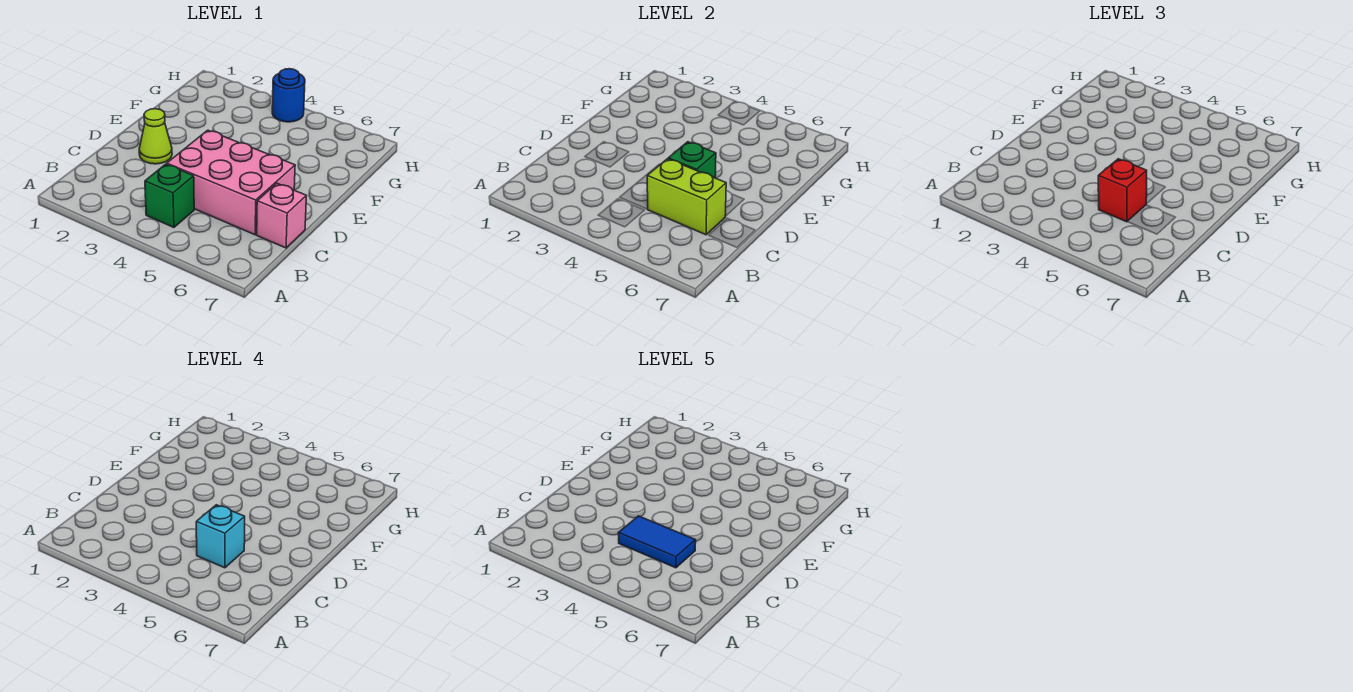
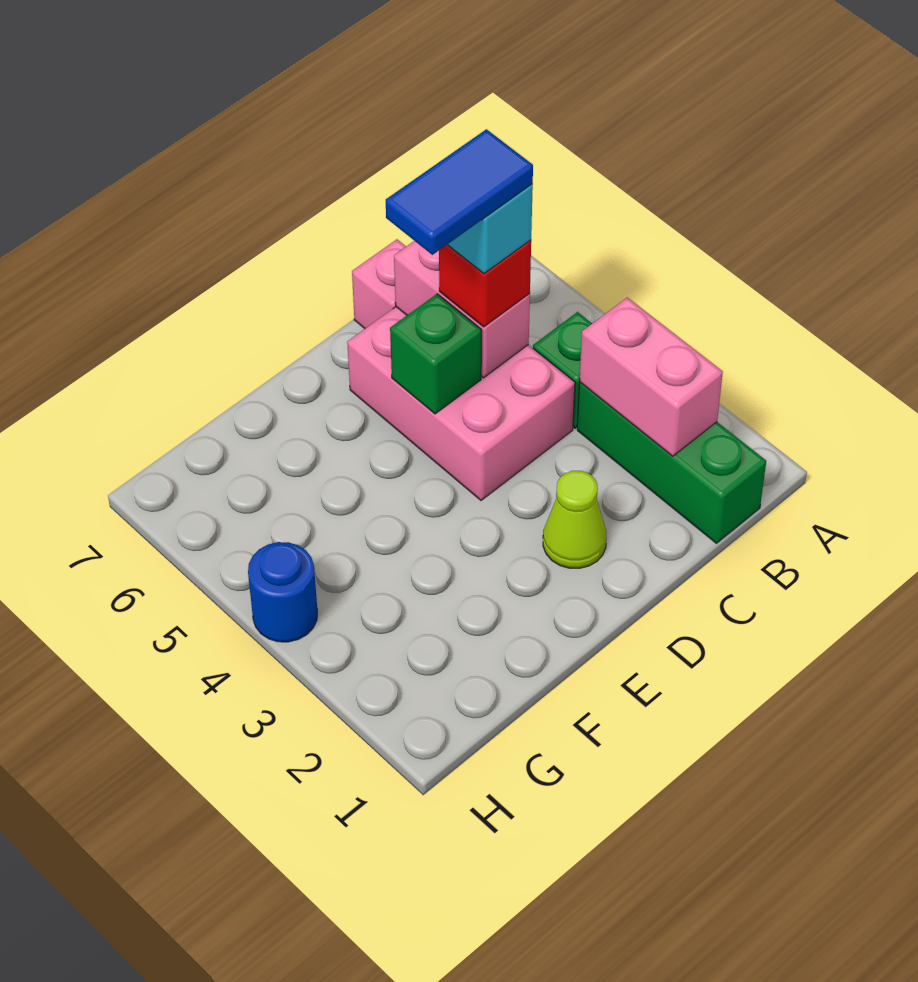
none -> green 1x3 brick [577,382,766,543]
none -> pink 1x2 brick [580,297,723,456]
blue 1x2 tile [618,516,696,568] -> blue 1x2 tile turned to [386,129,533,255]
lime 1x2 brick [647,159,726,235] -> pink 1x2 brick [394,241,530,378]

